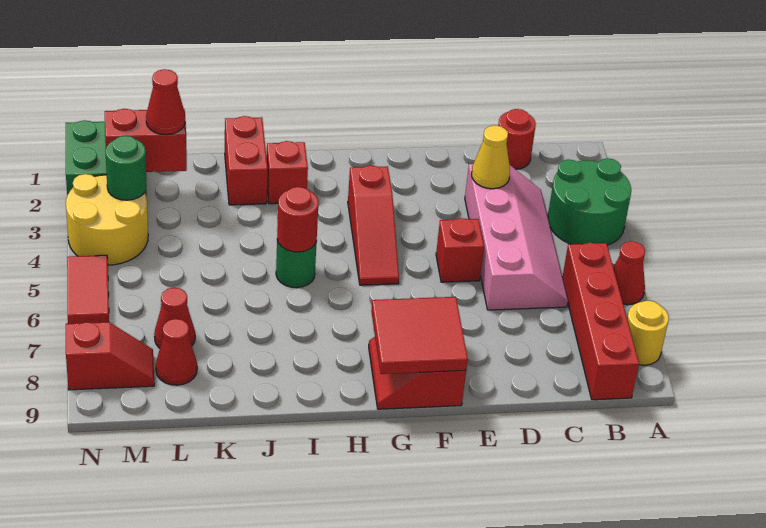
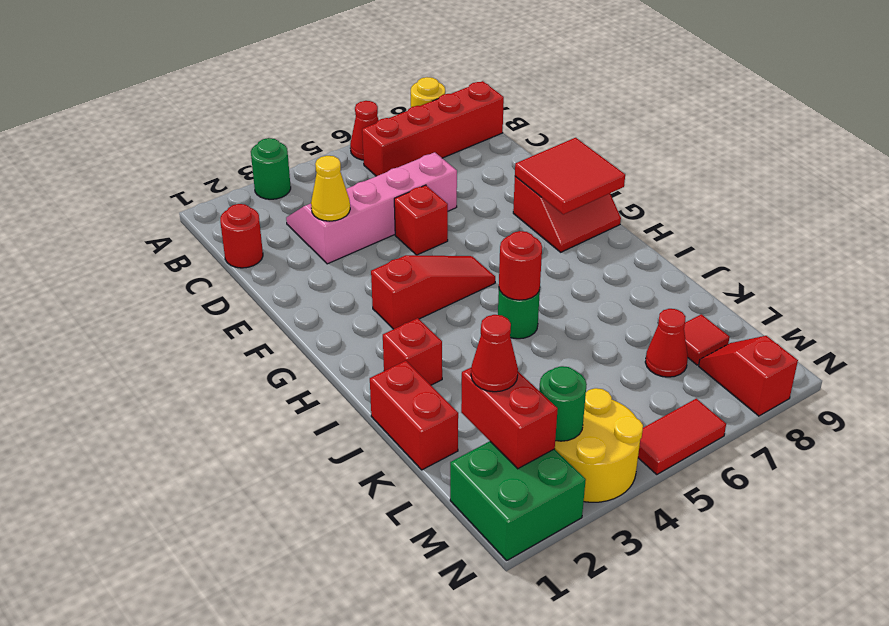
green 2x2 round brick [548,158,631,245] -> green 1x1 round brick [251,138,291,199]
red 1x2 brick [225,116,268,205] -> red 1x2 brick turned to [370,361,458,470]
red 1x1 cone [156,319,197,385] -> red 1x1 tile [684,314,730,365]

